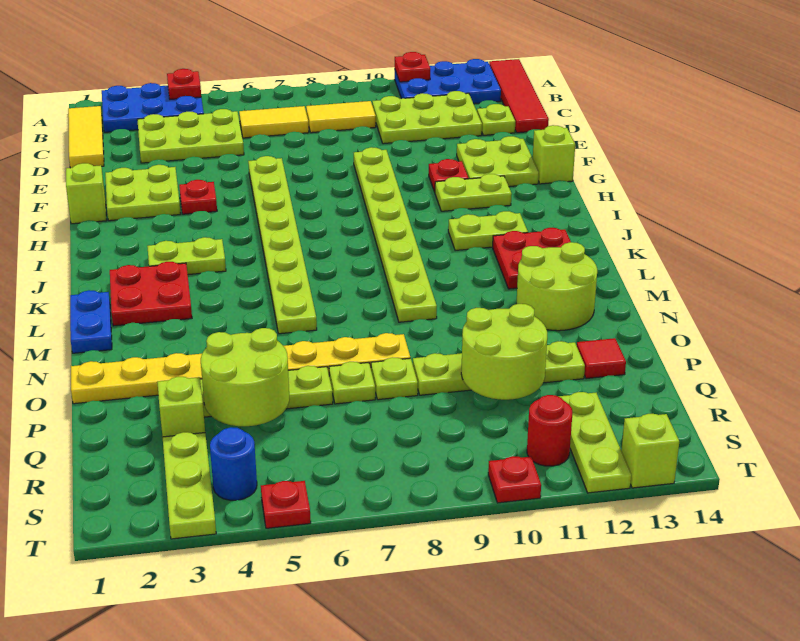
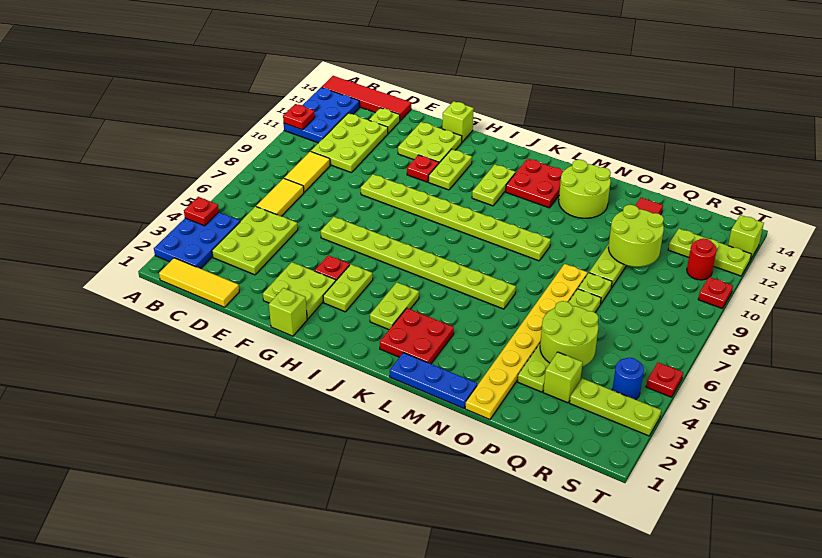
none -> lime 1x2 plate [323,264,373,312]
blue 1x2 plate [70,290,112,353] -> blue 1x3 plate [390,353,477,408]

